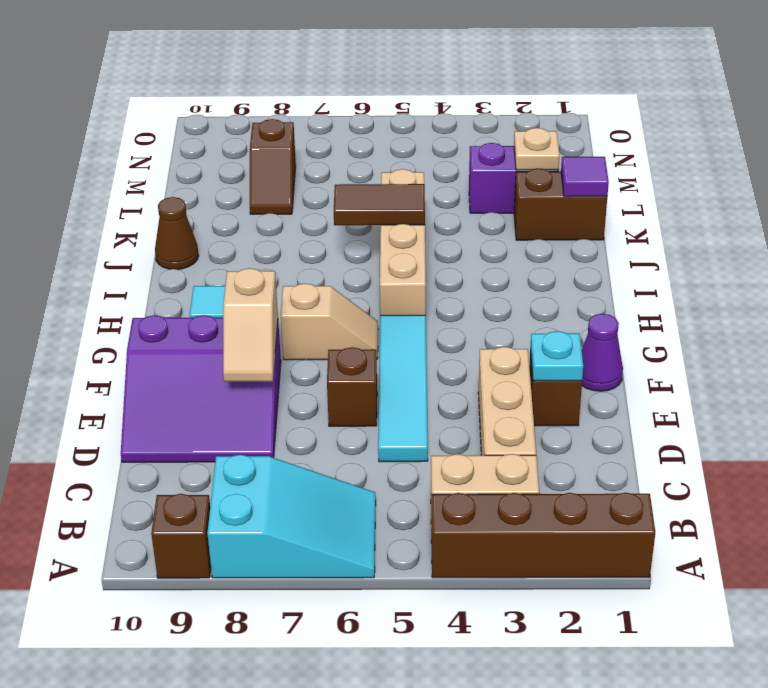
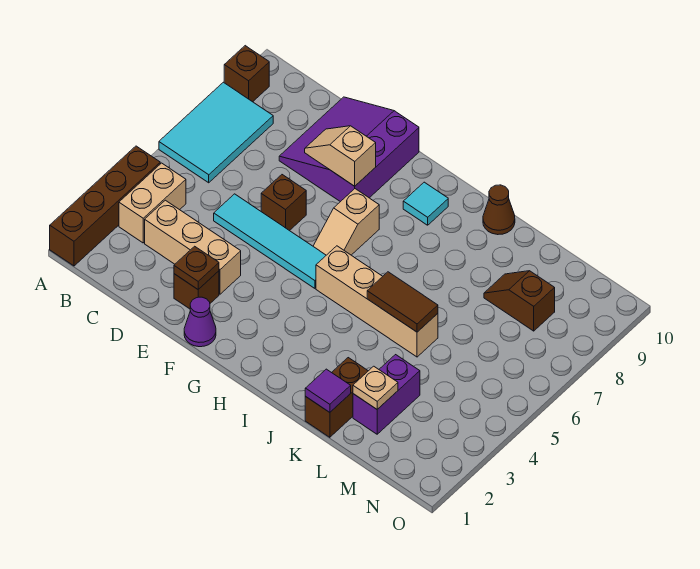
cyan 2x3 slope [207,455,376,578] -> cyan 2x3 tile [159,82,273,183]
cyan 1x1 plate [530,331,583,381] -> brown 1x1 plate [174,246,219,289]
brown 1x2 tile [334,184,425,225] -> brown 1x2 tile turned to [367,272,438,332]

